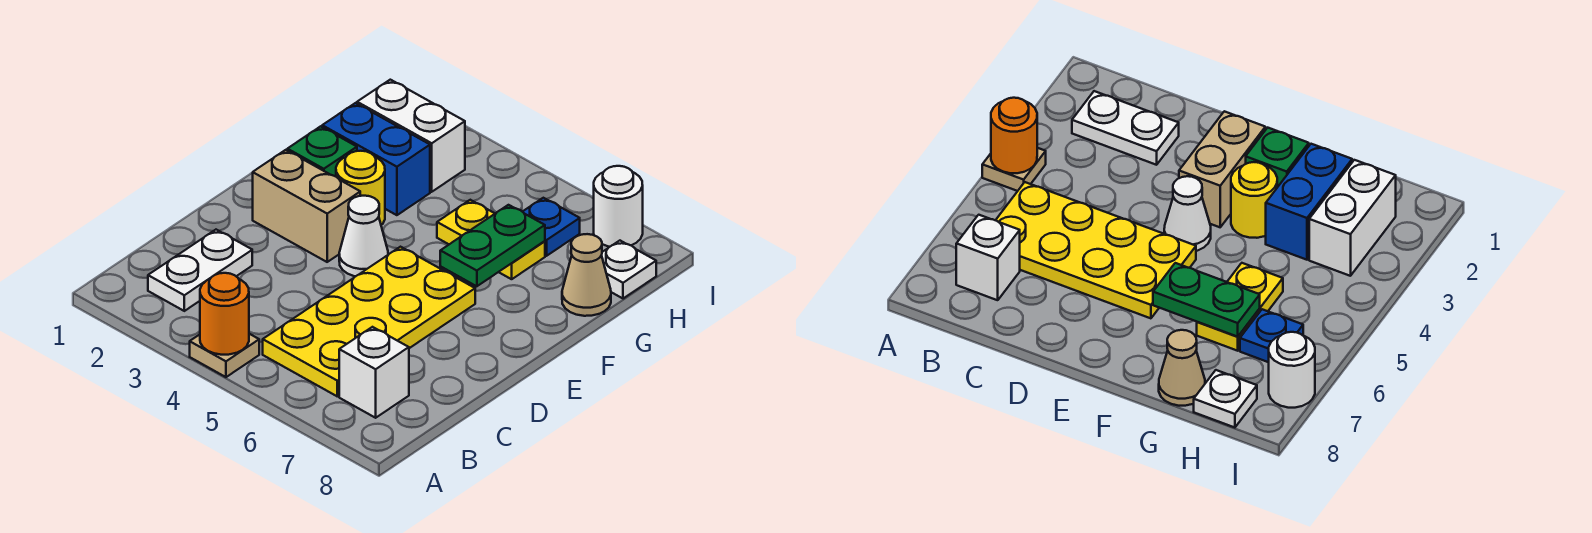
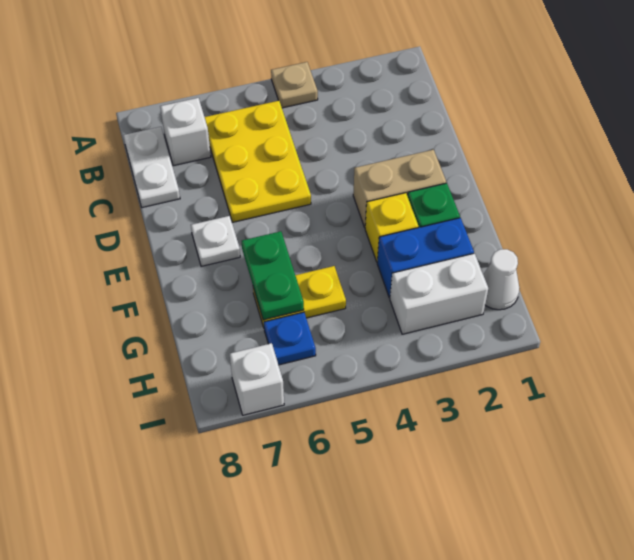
orange 1x1 round brick [200,273,249,355] -> none
white 1x2 plate [148,230,252,311] -> white 1x2 plate moved to [123,127,180,207]
yellow 2x4 plate [263,247,475,396] -> yellow 2x3 plate [205,101,311,222]
white 1x1 cone [339,196,388,276] -> white 1x1 cone moved to [483,249,519,310]
yellow 1x1 round brick [336,151,385,225] -> yellow 1x1 brick [365,193,418,262]
tan 1x1 cone [562,234,611,316] -> none
white 1x1 plate [602,241,656,299] -> white 1x1 plate moved to [191,216,240,266]
white 1x1 round brick [594,166,643,247] -> white 1x1 brick [230,343,284,415]

